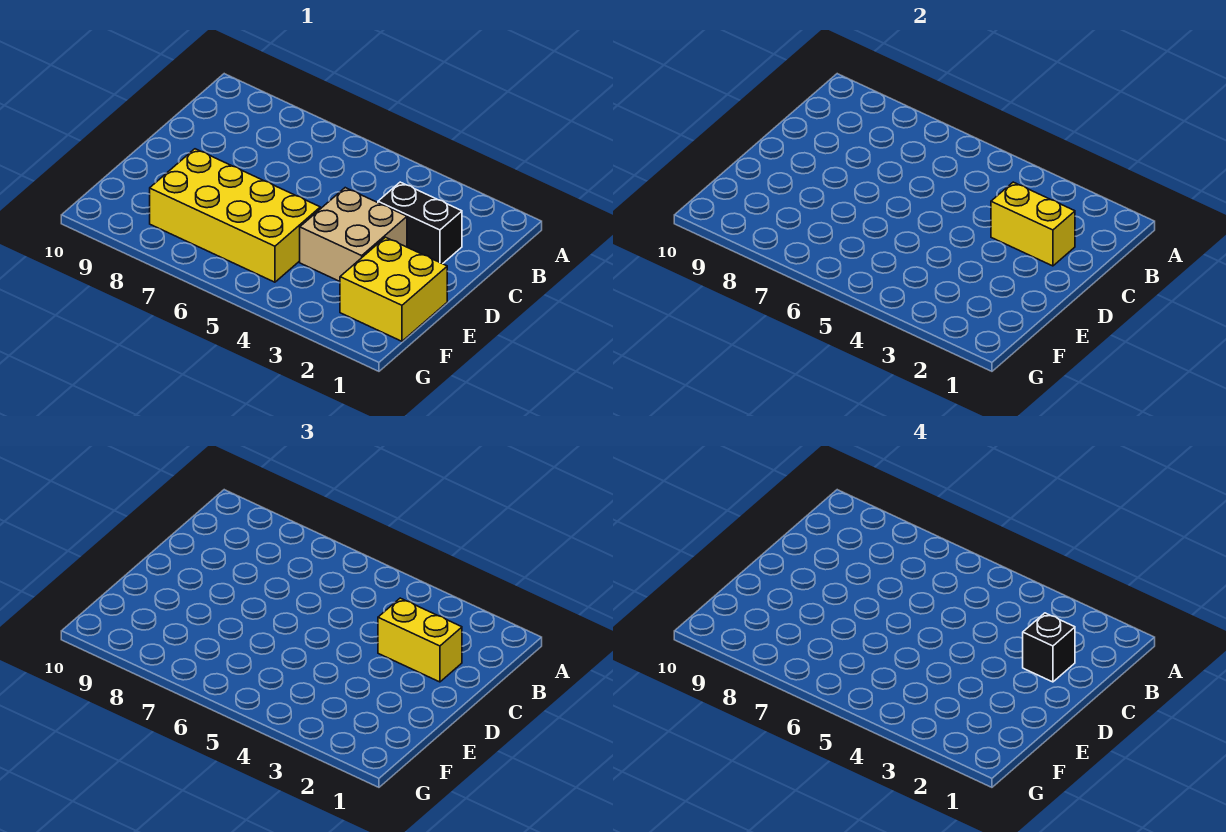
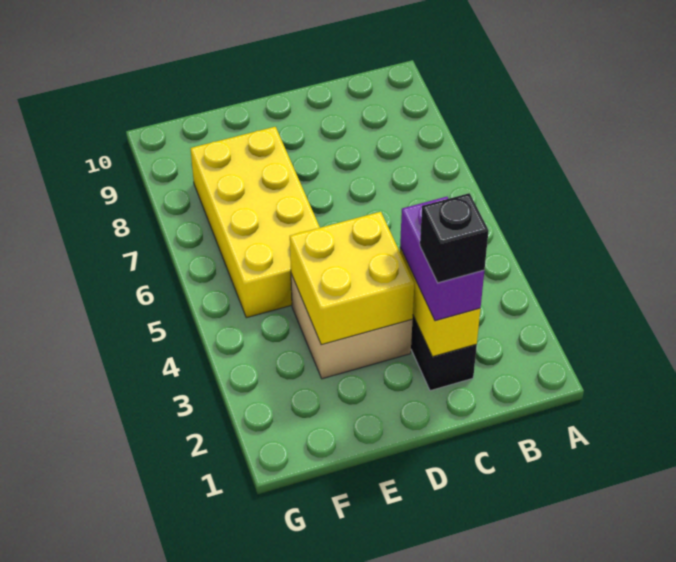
yellow 1x2 brick [378,598,462,682] -> purple 1x2 brick [400,197,484,321]
yellow 2x2 brick [340,237,447,341] -> yellow 2x2 brick moved to [290,212,415,345]

